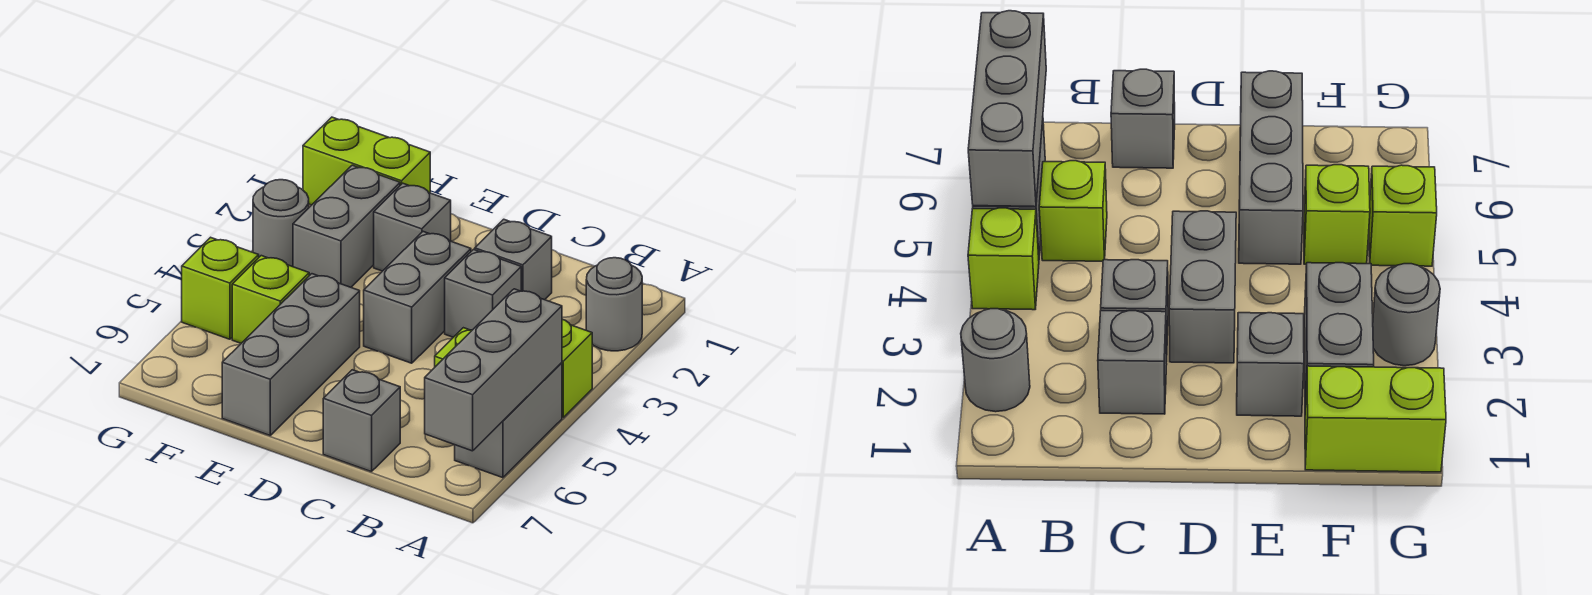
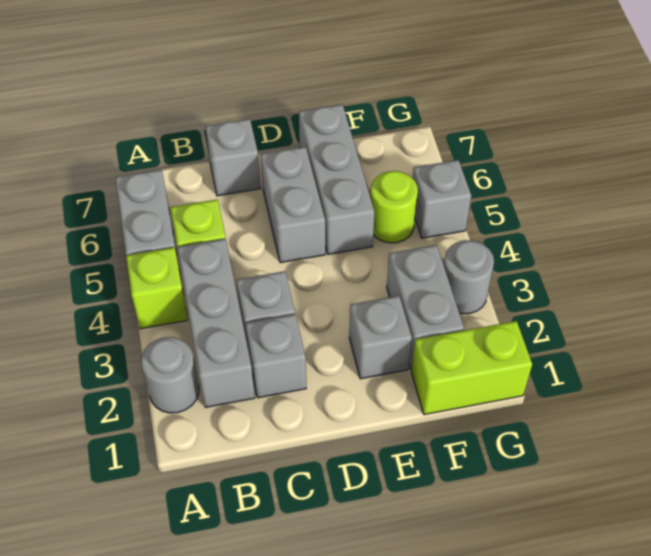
grey 1x3 brick [425,289,562,451] -> grey 1x3 brick moved to [178,239,255,407]
grey 1x2 brick [364,232,471,363] -> grey 1x2 brick moved to [261,147,325,263]
lime 1x1 brick [232,256,309,343] -> lime 1x1 round brick [370,171,418,243]
lime 1x1 brick [182,237,259,339] -> grey 1x1 brick [413,160,471,238]

